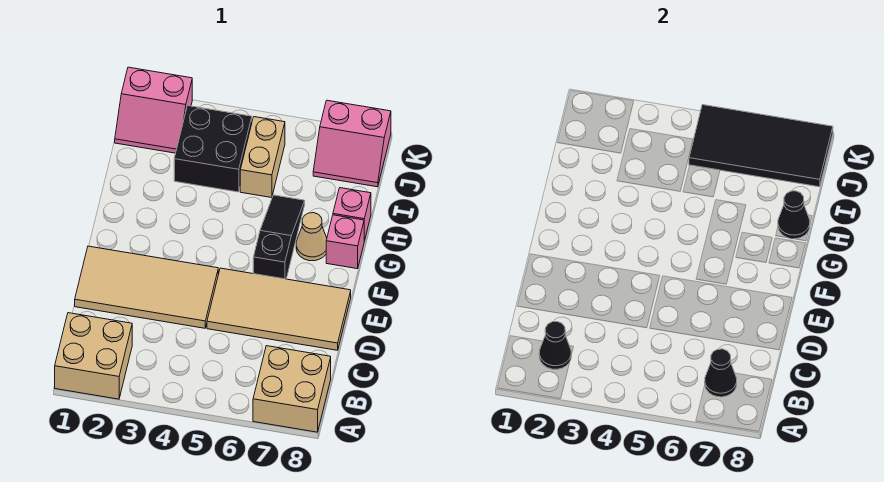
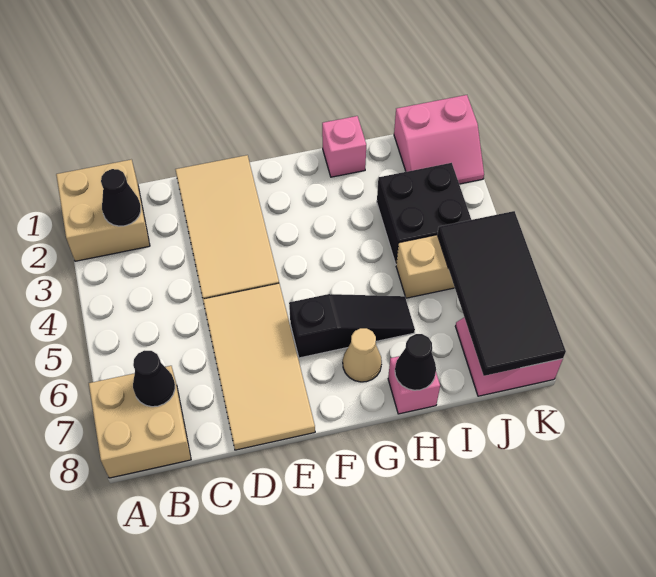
pink 1x1 brick [326,215,364,269] -> pink 1x1 brick moved to [322,116,366,177]
pink 2x2 slope [115,67,192,153] -> pink 2x2 slope turned to [394,95,484,184]

